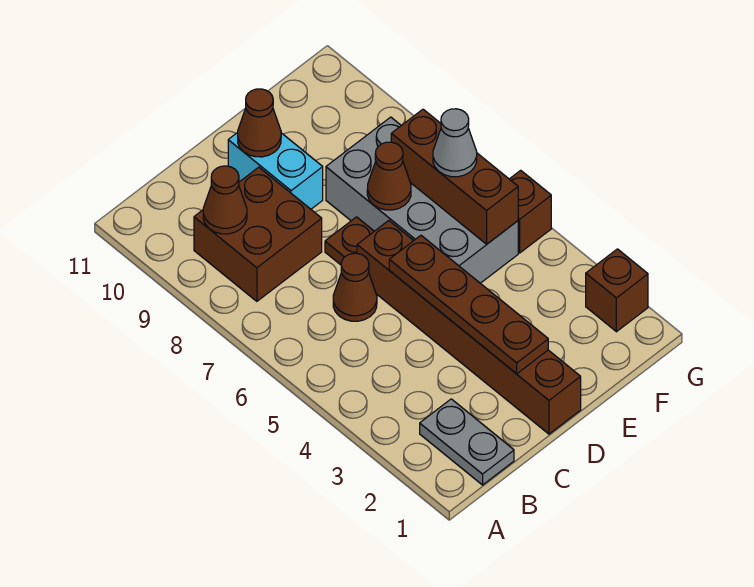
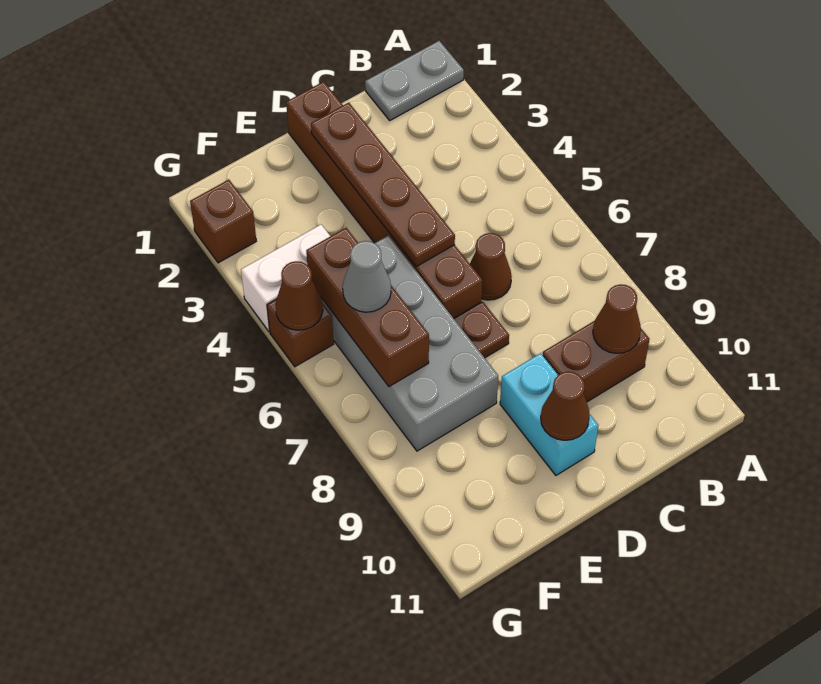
grey 1x2 plate [420,399,514,485] -> grey 1x2 plate turned to [365,41,464,120]
brown 2x2 brick [194,167,322,301] -> brown 1x2 brick [543,321,649,402]
brown 1x1 cone [367,142,411,210] -> brown 1x1 cone moved to [275,261,323,330]
none -> white 1x2 brick [241,225,330,331]

